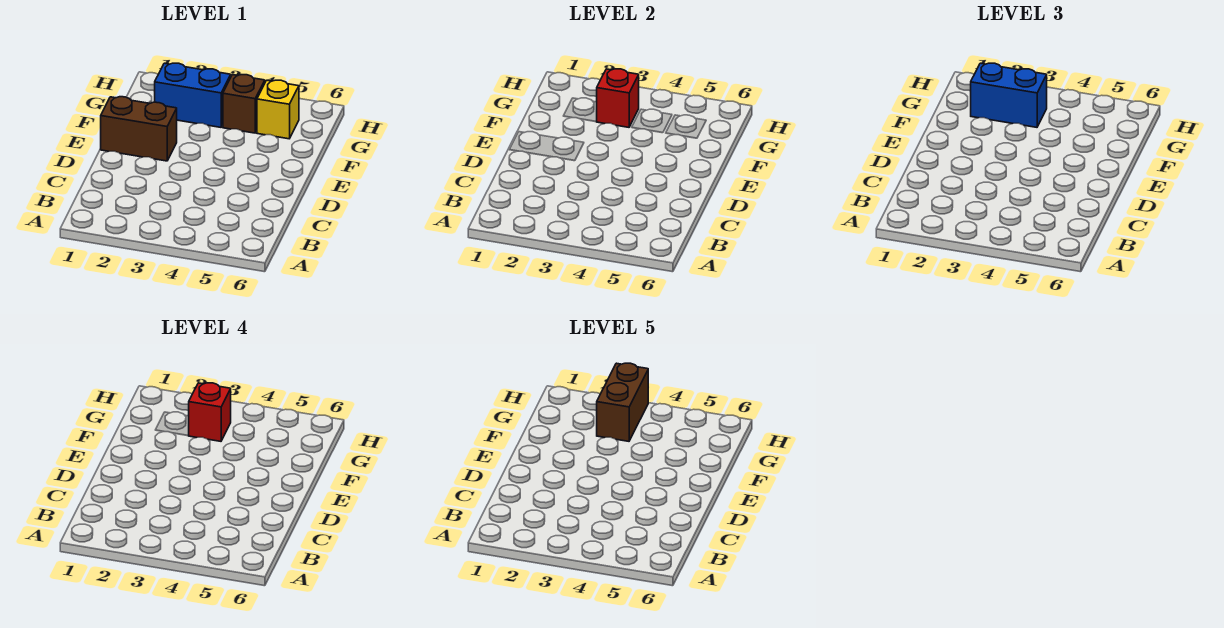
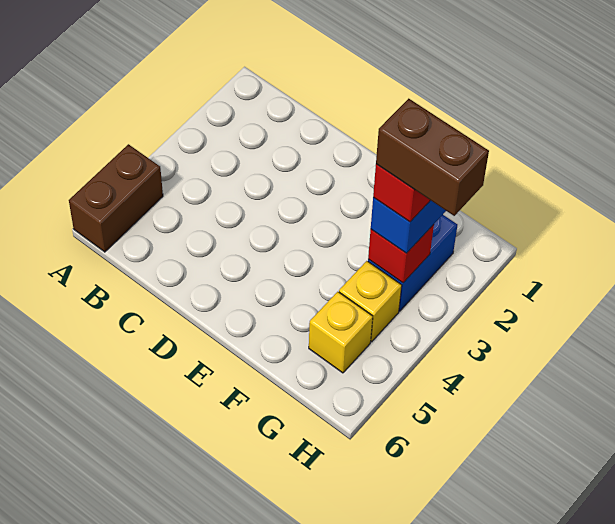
brown 1x2 brick [101,97,177,161] -> brown 1x2 brick moved to [69,144,163,252]
brown 1x1 brick [223,75,265,133] -> yellow 1x1 brick [339,261,402,342]

